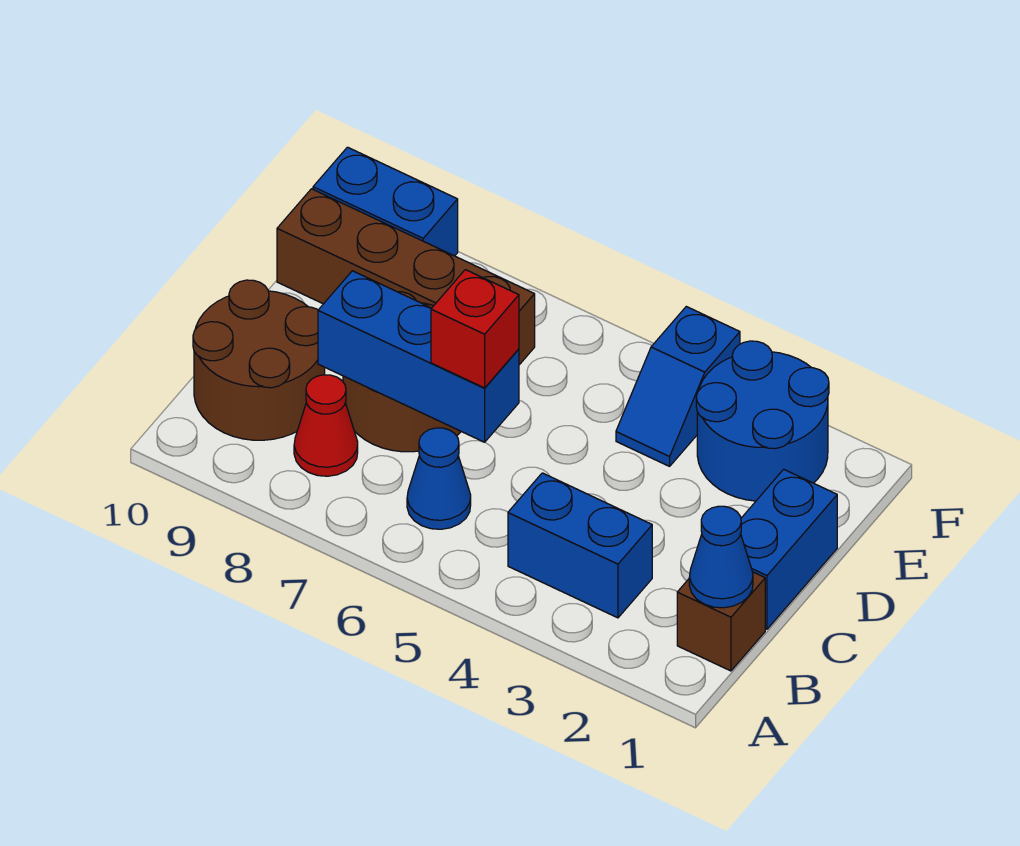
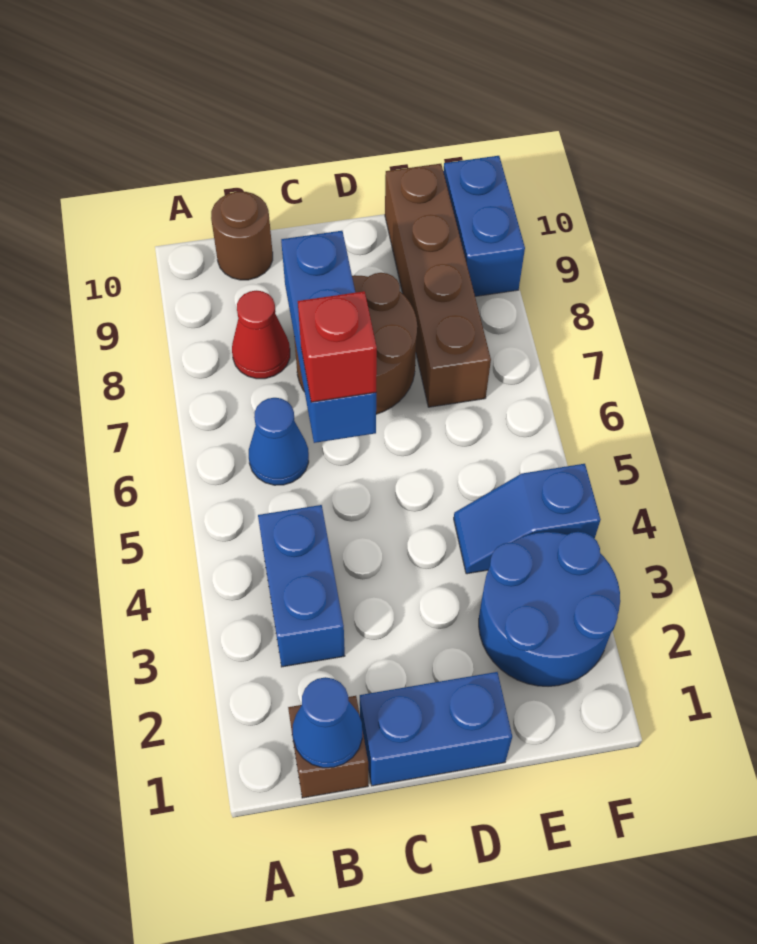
brown 2x2 round brick [193,280,325,440] -> brown 1x1 round brick [211,192,273,280]

